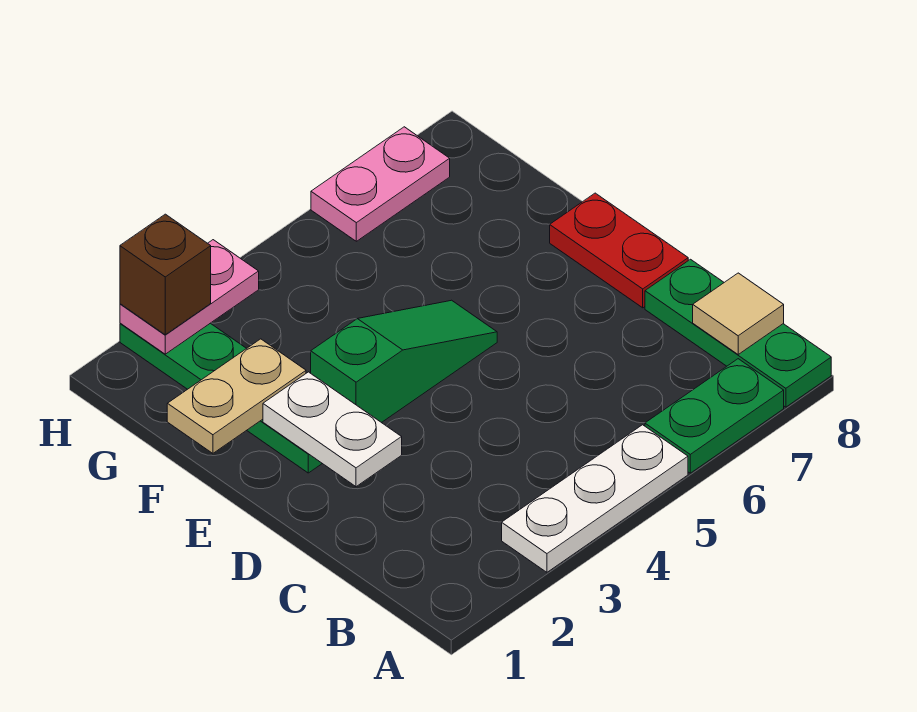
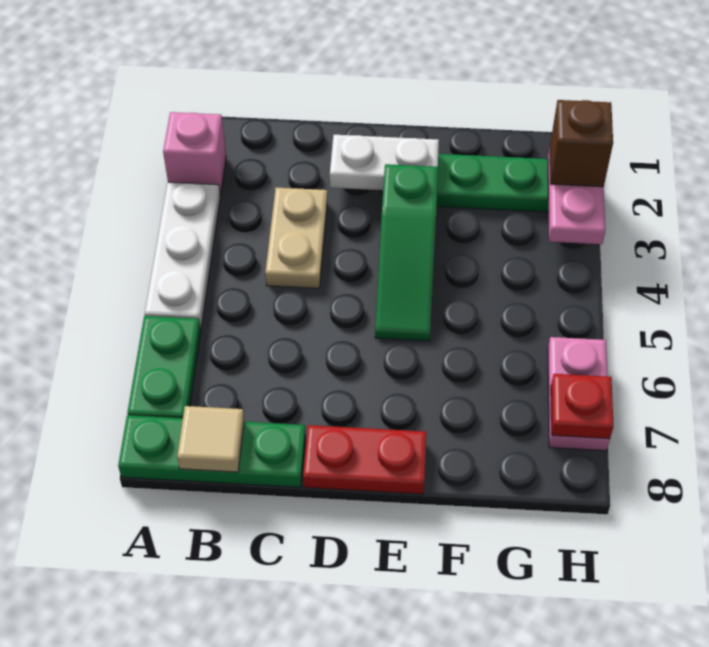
none -> pink 1x1 brick [163,112,226,196]
tan 1x2 plate [167,339,306,453] -> tan 1x2 plate moved to [265,187,327,288]
none -> red 1x1 plate [551,374,614,439]

